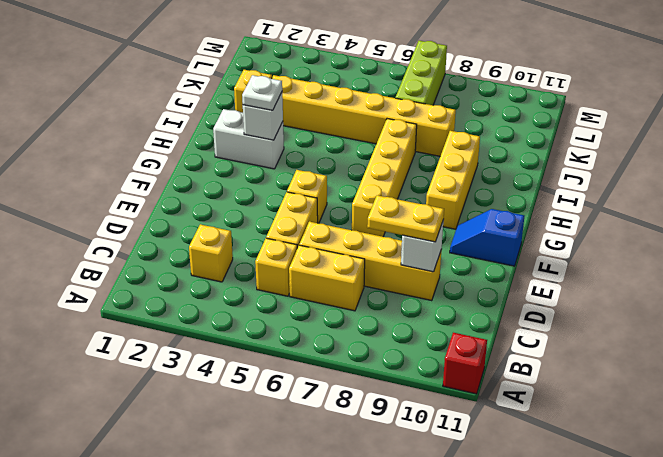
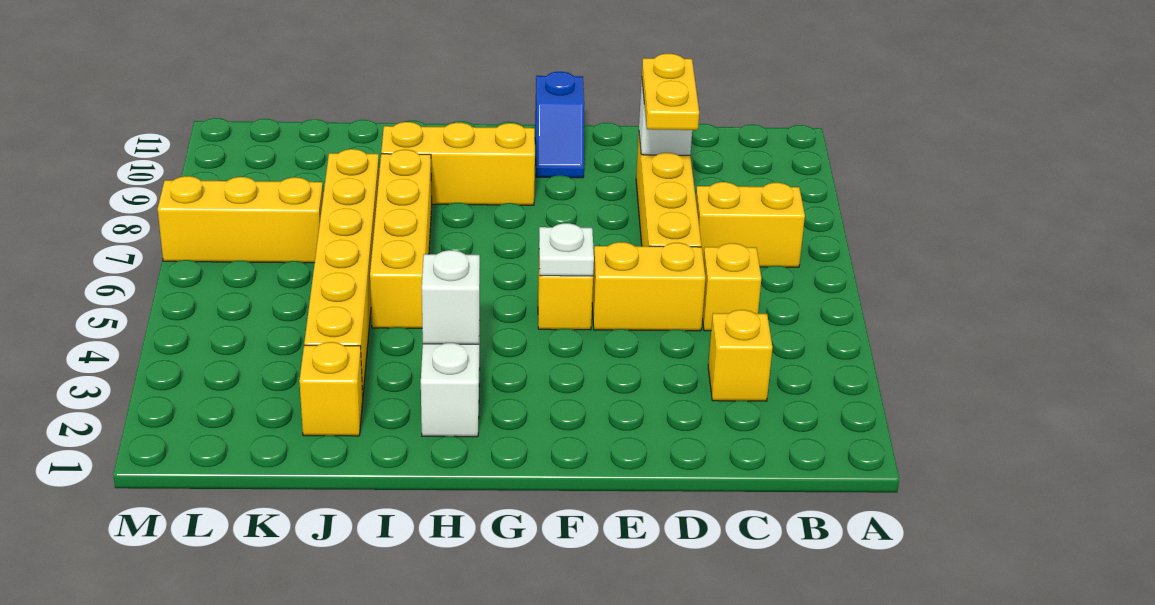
red 1x1 brick [443,333,487,394] -> none
yellow 1x2 brick [289,245,365,311] -> yellow 1x2 brick turned to [696,182,805,267]
yellow 1x4 brick [352,119,417,237] -> yellow 1x4 brick turned to [370,150,432,328]
white 1x1 plate [242,75,282,110] -> white 1x1 plate moved to [539,223,594,276]
lime 1x3 brick [395,41,447,105] -> yellow 1x3 brick [158,176,323,263]

